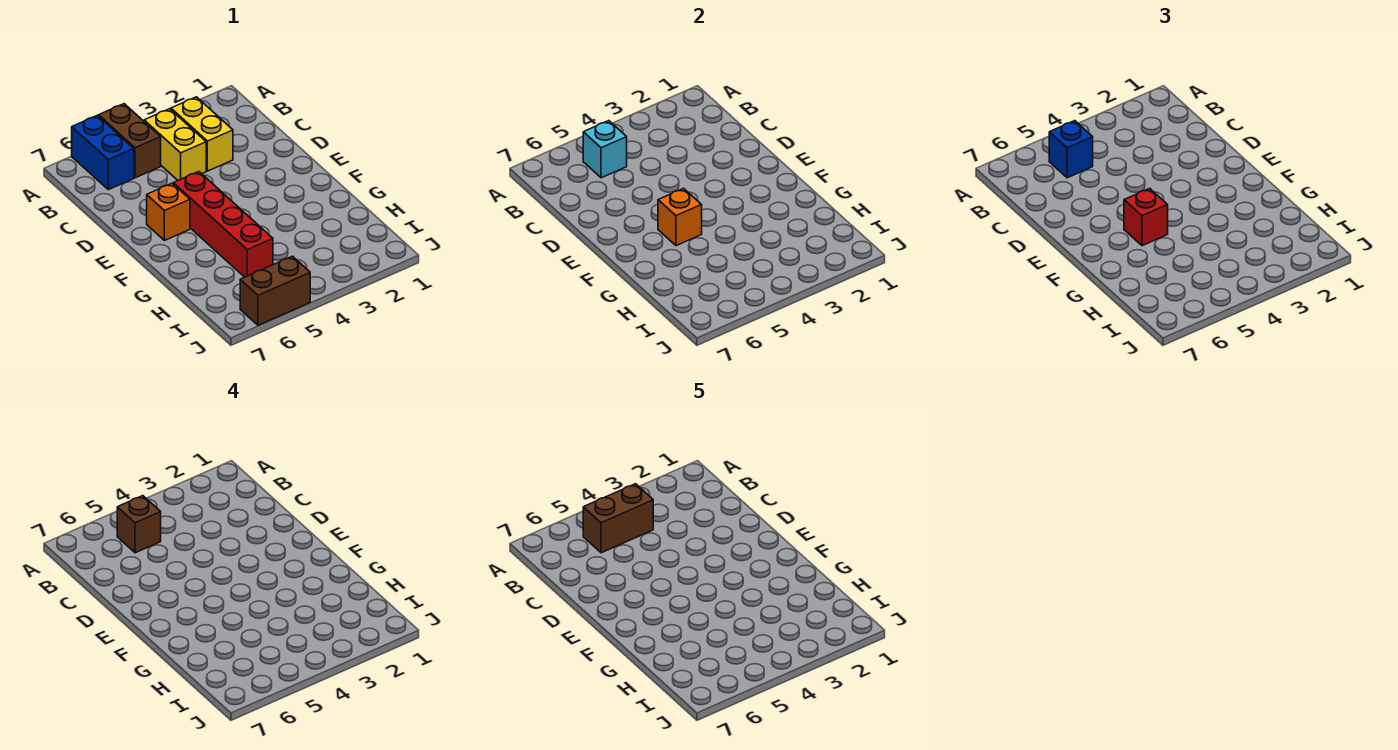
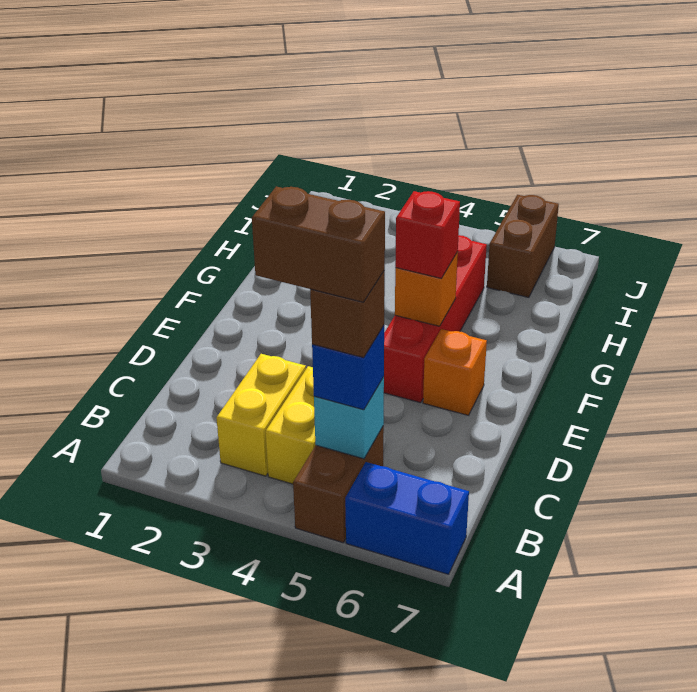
blue 1x2 brick [72,115,134,190] -> blue 1x2 brick turned to [345,462,469,574]
brown 1x2 brick [240,256,310,325] -> brown 1x2 brick turned to [487,195,559,297]

